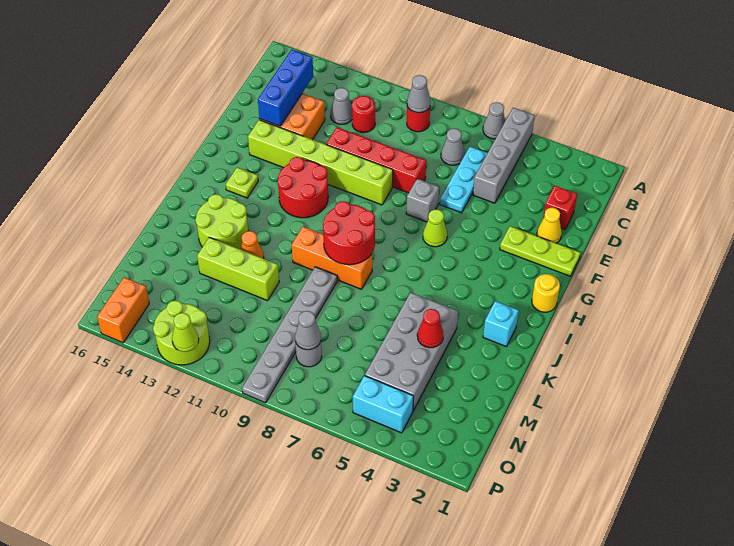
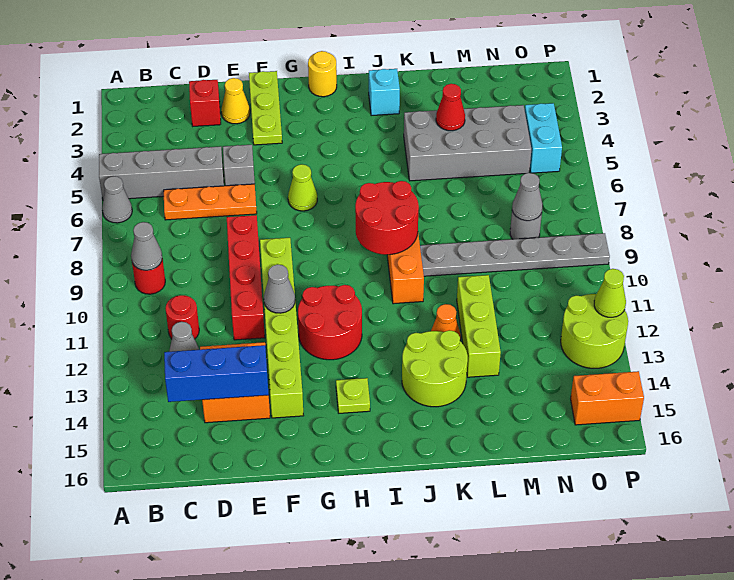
cyan 1x3 plate [440,147,487,213] -> orange 1x3 plate [164,184,257,220]
grey 1x1 cone [441,128,465,165] -> grey 1x1 cone moved to [264,264,295,313]
grey 1x1 brick [406,179,439,222] -> grey 1x1 brick moved to [223,145,255,186]

